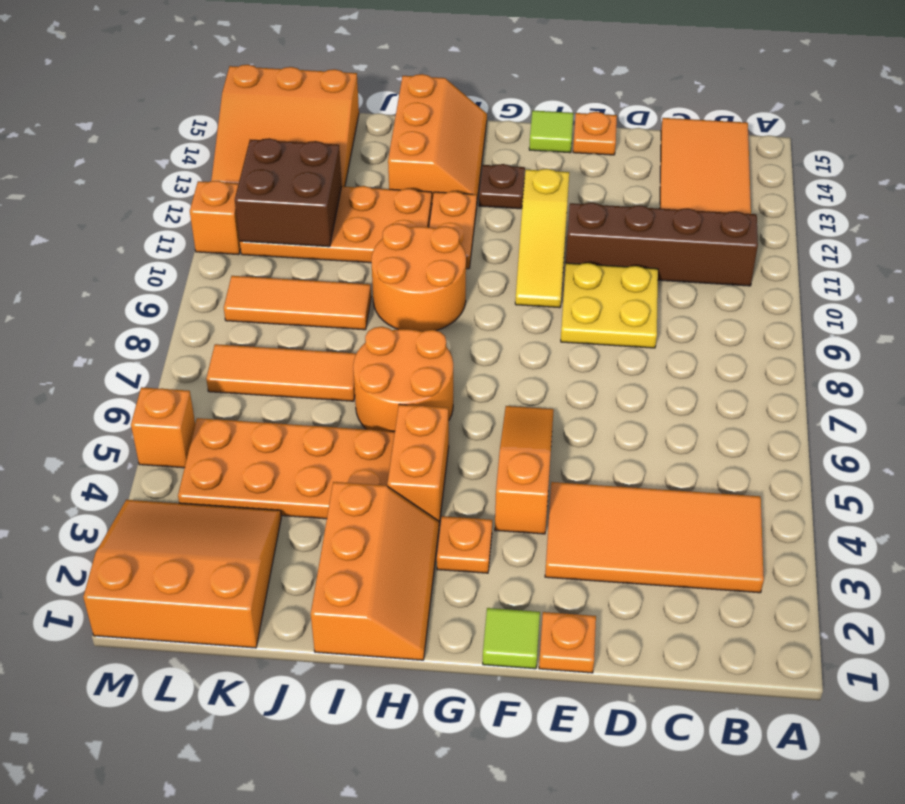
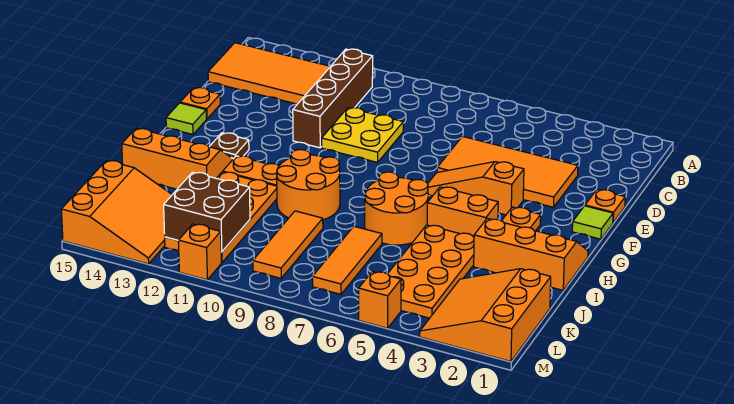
orange 2x4 tile [545,482,764,593] -> orange 2x4 tile turned to [437,136,578,207]
yellow 1x3 slope [515,169,569,308] -> none

